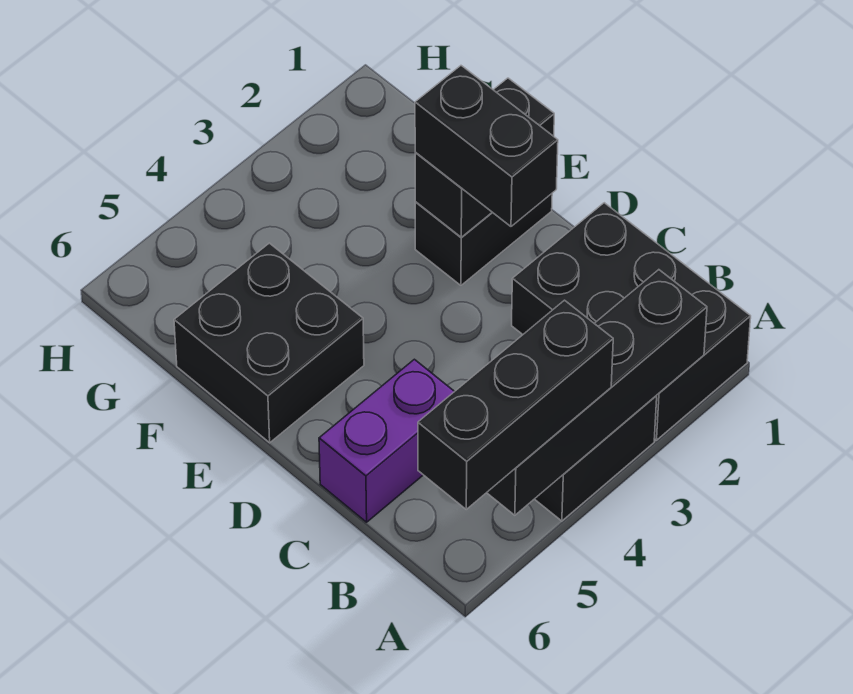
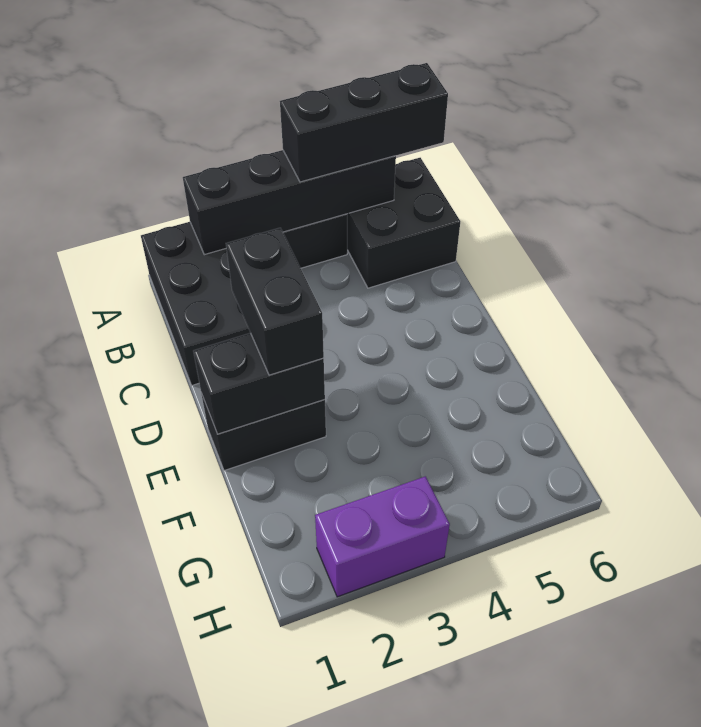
purple 1x2 brick [319,359,455,522] -> purple 1x2 brick moved to [315,476,450,597]
black 2x2 brick [174,243,364,443] -> black 2x2 brick moved to [347,158,460,288]

